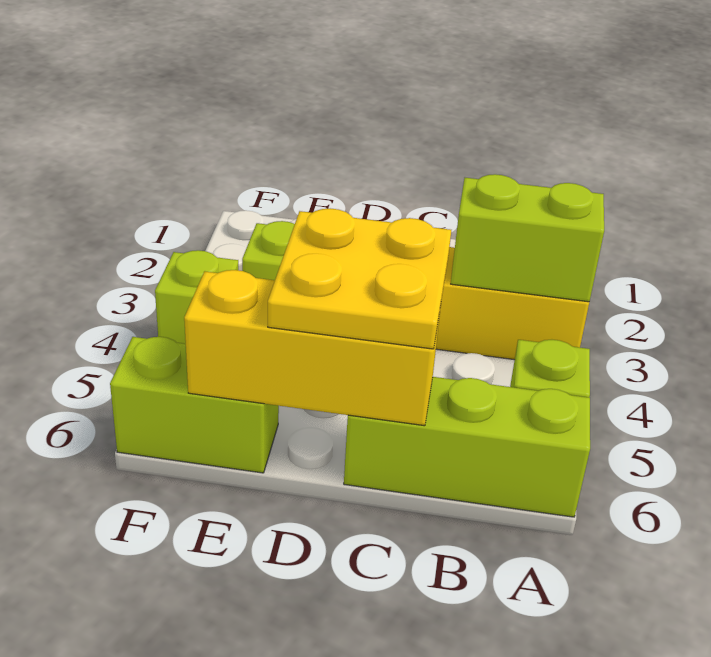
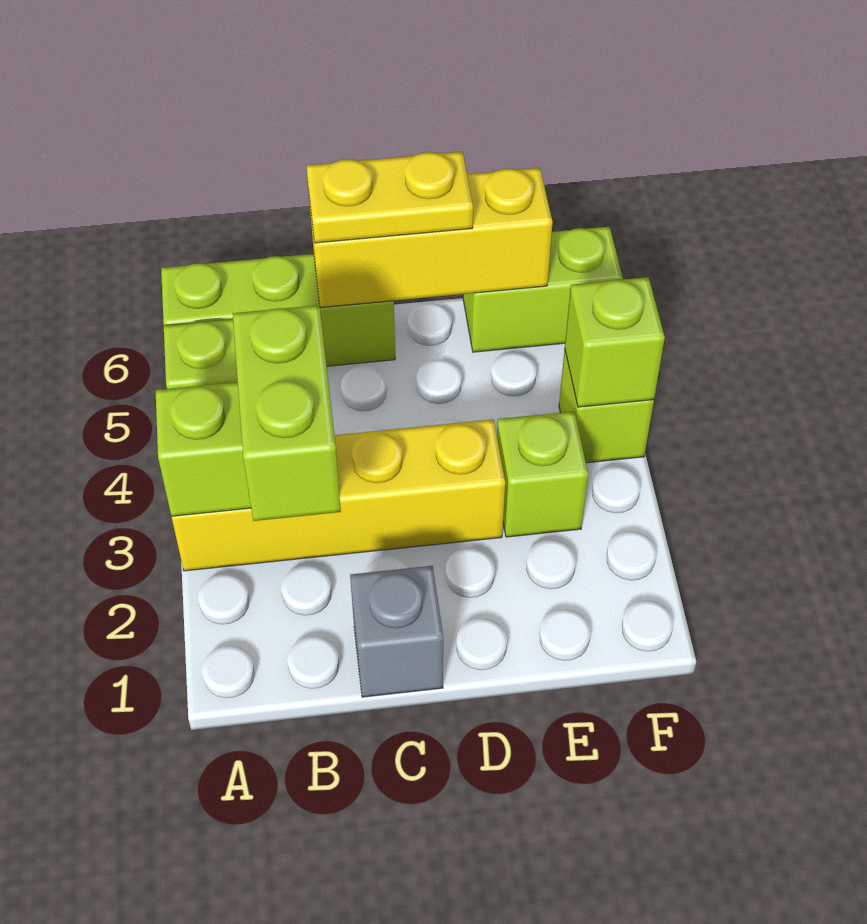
none -> lime 1x2 brick [233,305,341,521]
none -> grey 1x1 brick [350,566,443,697]
yellow 2x2 plate [268,208,451,349] -> yellow 1x2 plate [307,152,473,243]
none -> lime 1x1 brick [565,277,665,407]

